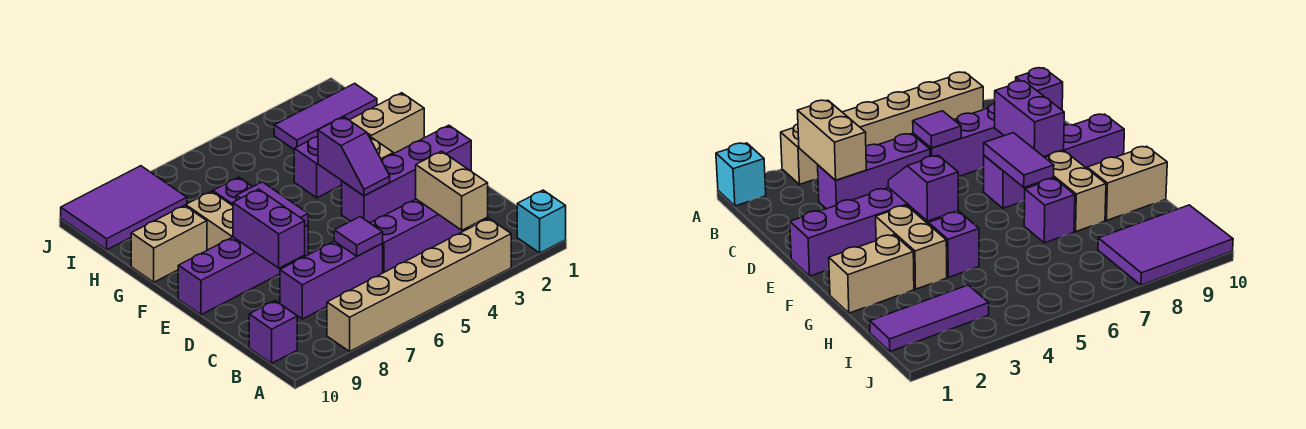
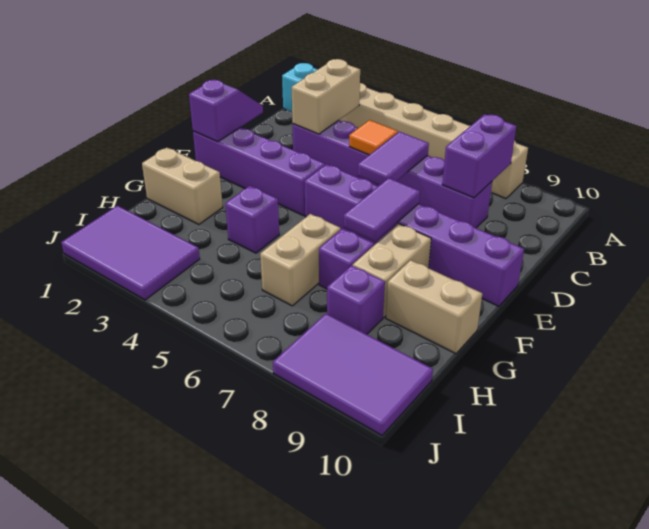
purple 1x1 brick [249,301,297,363] -> purple 1x1 brick moved to [327,265,385,334]
none -> orange 1x1 tile [349,120,398,155]
purple 1x1 tile [334,217,383,256] -> purple 1x2 tile [358,132,429,185]
purple 1x2 brick [233,189,305,268] -> purple 1x2 brick moved to [442,114,516,198]
purple 1x2 slope [318,117,390,196] -> purple 1x2 slope moved to [189,80,263,142]
purple 1x4 brick [178,225,308,315] -> purple 1x6 brick [305,164,524,306]
tan 1x2 brick [876,206,947,289] -> tan 1x2 brick moved to [260,214,341,306]
purple 1x3 tile [274,83,377,149] -> purple 2x3 tile [61,206,200,300]

